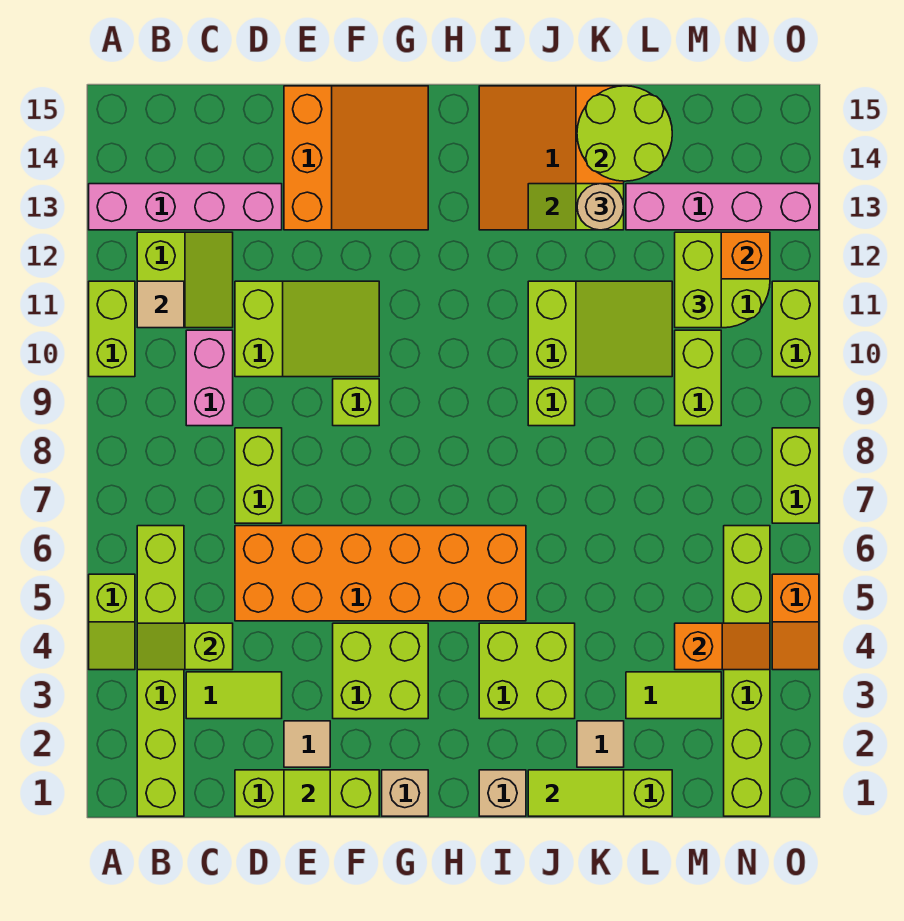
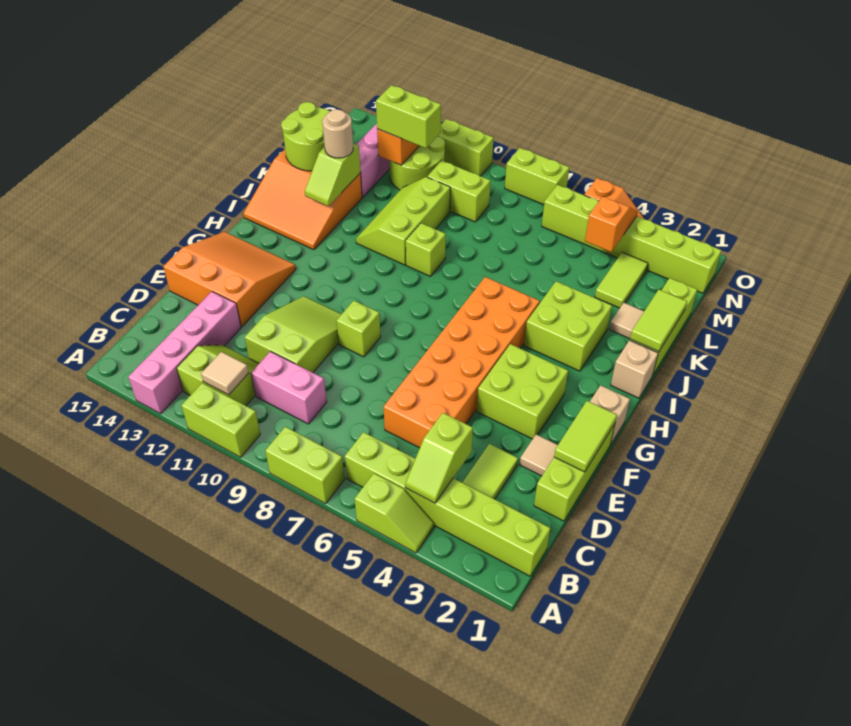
lime 1x2 brick [235,428,282,523] -> lime 1x2 brick moved to [265,427,345,504]
lime 1x1 tile [284,770,330,816] -> lime 1x2 tile [554,401,617,472]
lime 2x3 slope [528,281,672,377] -> lime 2x3 slope turned to [356,177,450,265]

